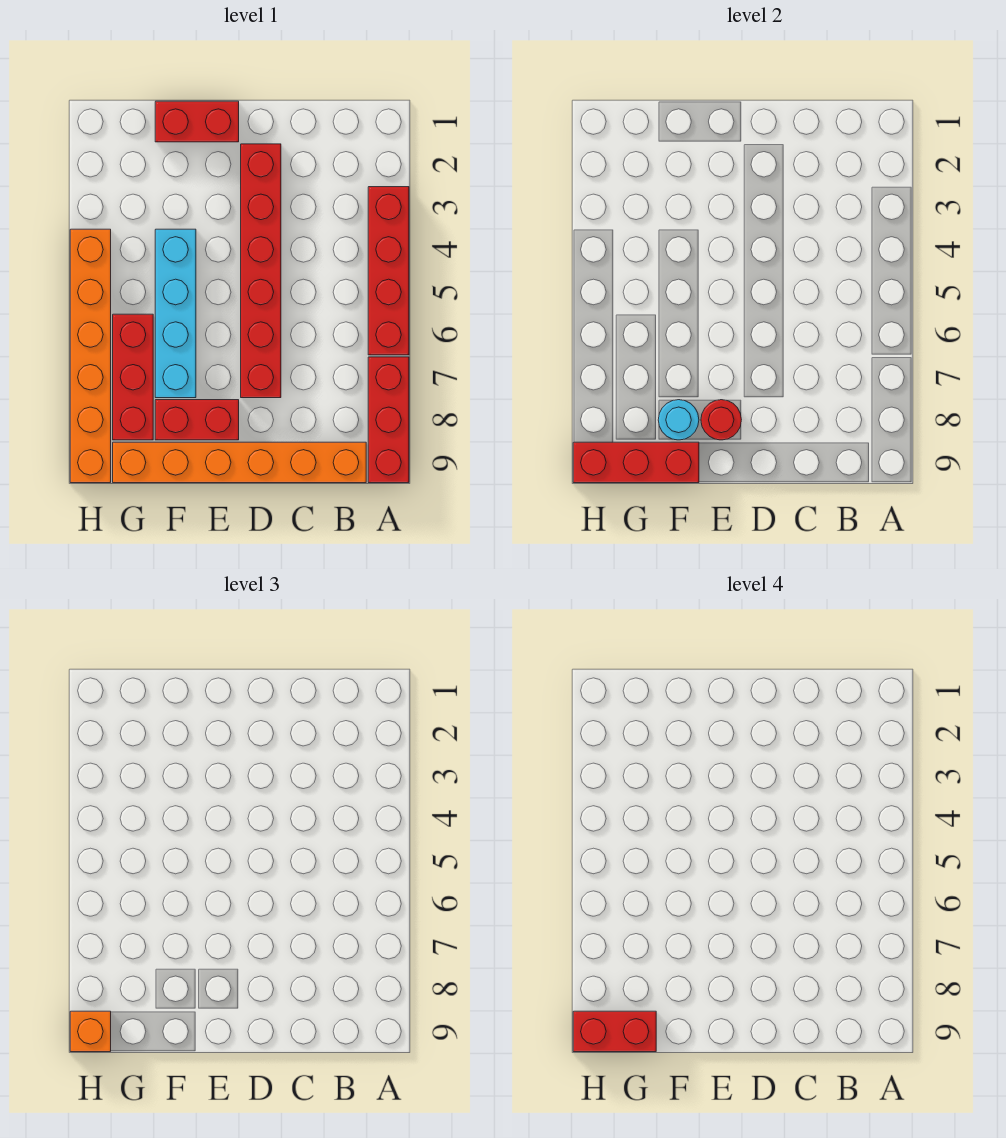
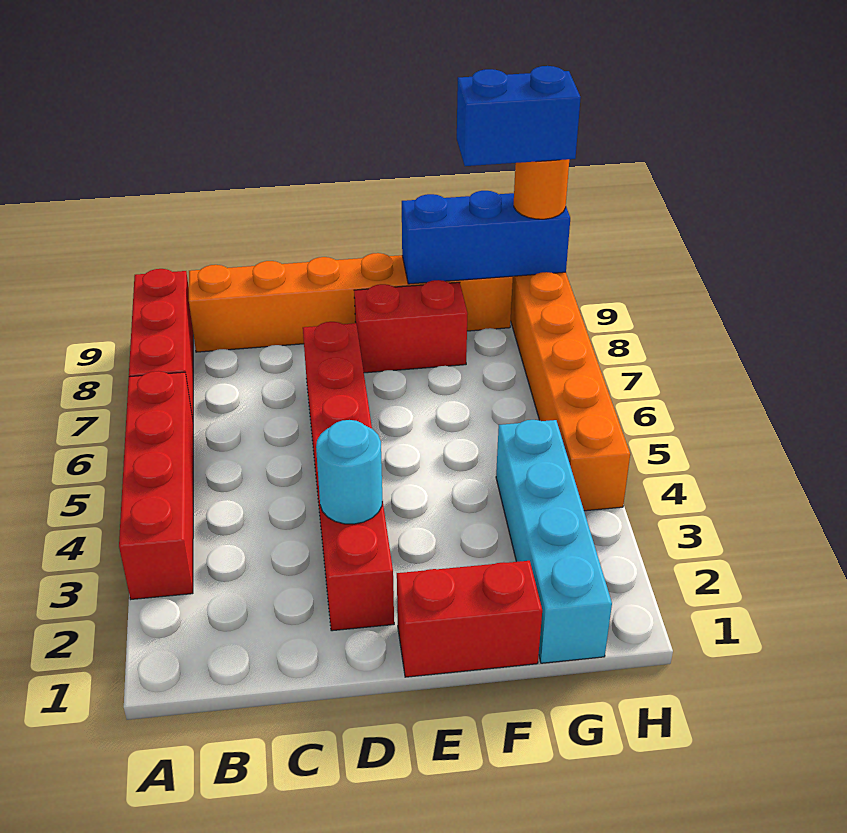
red 1x1 round brick [701,400,741,440] -> none
cyan 1x4 brick [155,229,196,398] -> cyan 1x4 brick moved to [496,420,612,663]
cyan 1x1 round brick [658,400,699,440] -> cyan 1x1 round brick moved to [316,420,382,524]
red 1x3 brick [573,442,699,483] -> blue 1x3 brick [402,191,570,284]
red 1x3 brick [113,314,153,440] -> none
red 1x2 brick [573,1011,656,1052] -> blue 1x2 brick [457,66,581,166]
orange 1x1 brick [70,1011,111,1052] -> orange 1x1 round brick [514,159,569,219]

